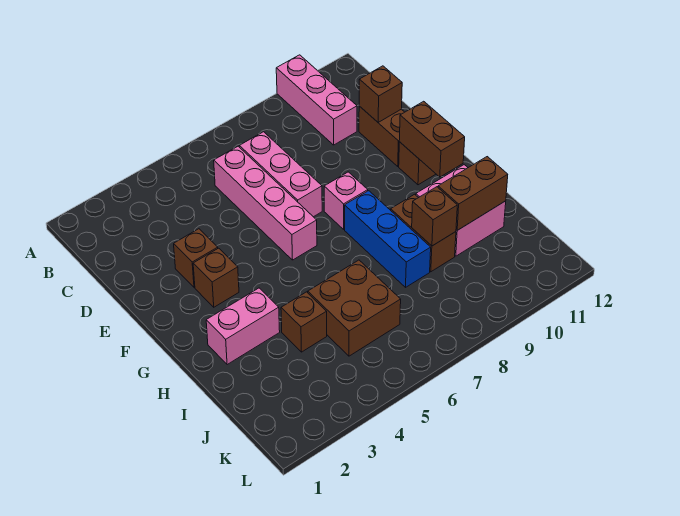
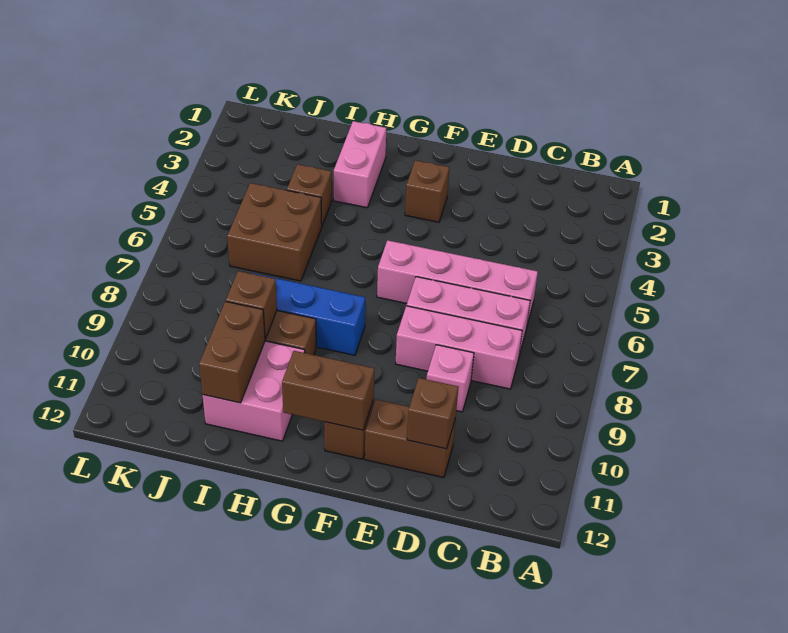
pink 1x3 brick [276,55,357,145] -> pink 1x3 brick moved to [396,306,522,389]
brown 1x1 brick [174,229,218,287] -> none
pink 1x1 brick [324,172,368,229] -> pink 1x1 brick moved to [427,345,474,412]

